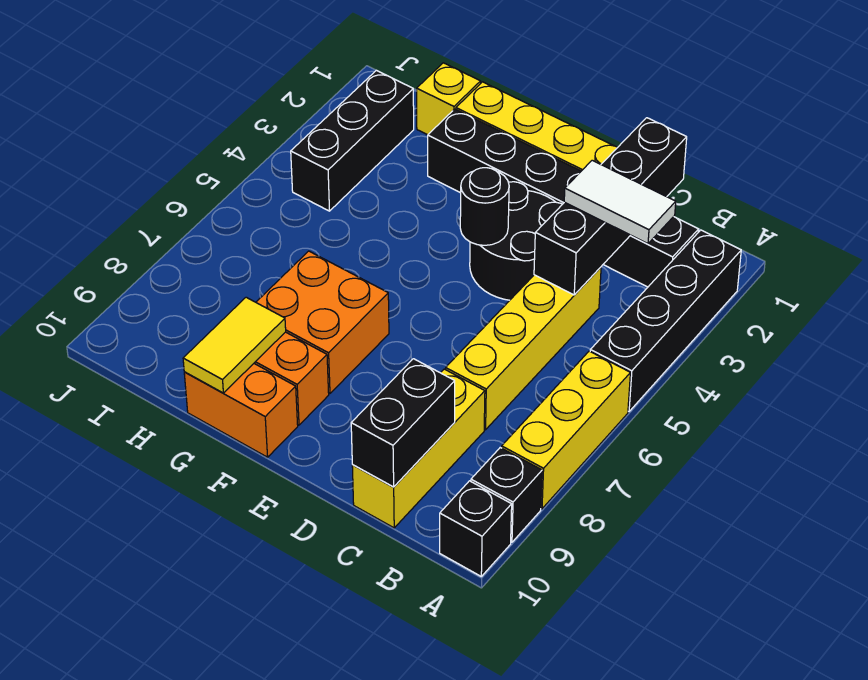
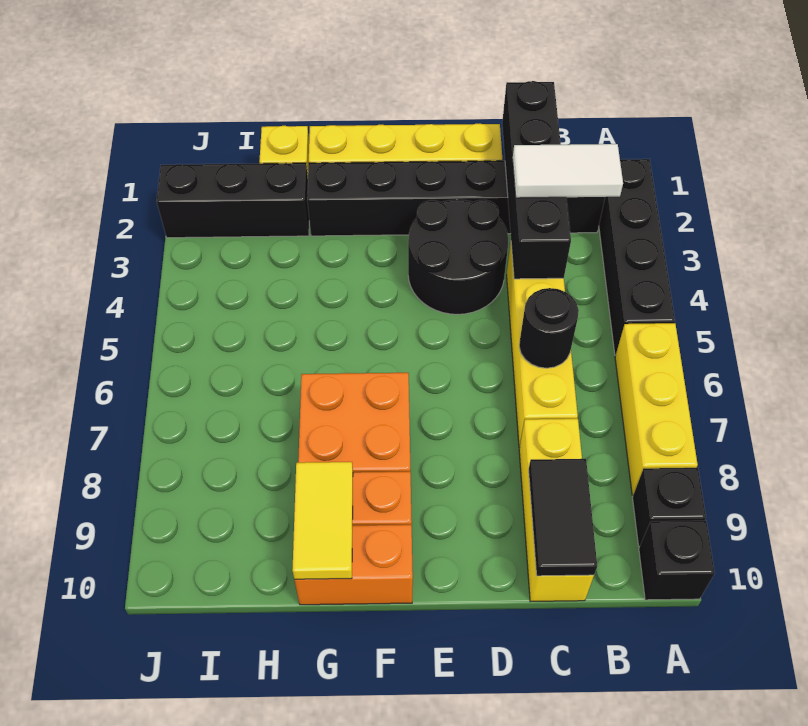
black 1x2 brick [351,359,455,487] -> black 1x2 tile [529,459,597,576]
black 1x1 round brick [460,168,509,245] -> black 1x1 round brick moved to [519,288,579,368]
black 1x3 brick [291,70,414,211] -> black 1x3 brick turned to [157,163,309,238]

